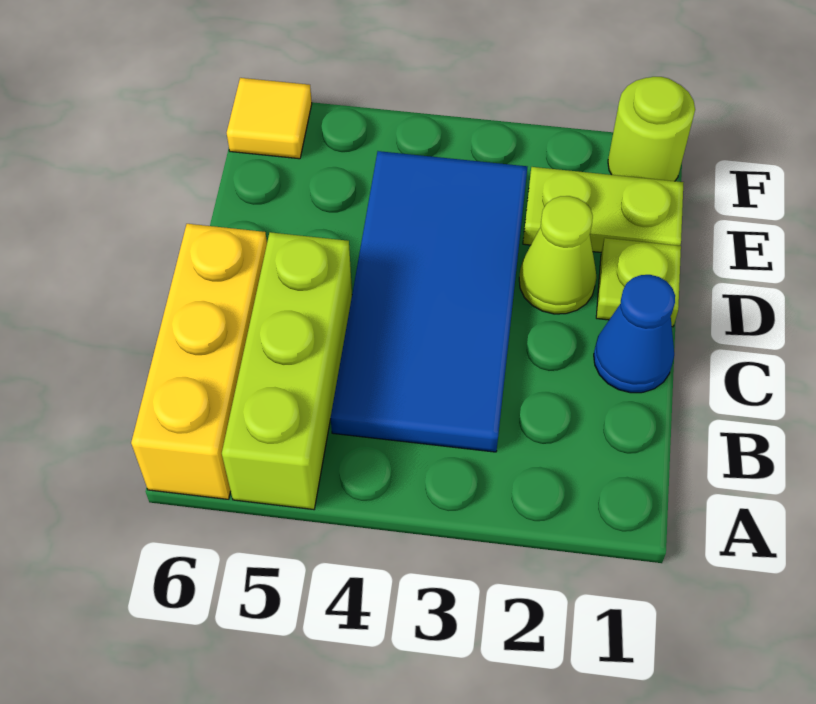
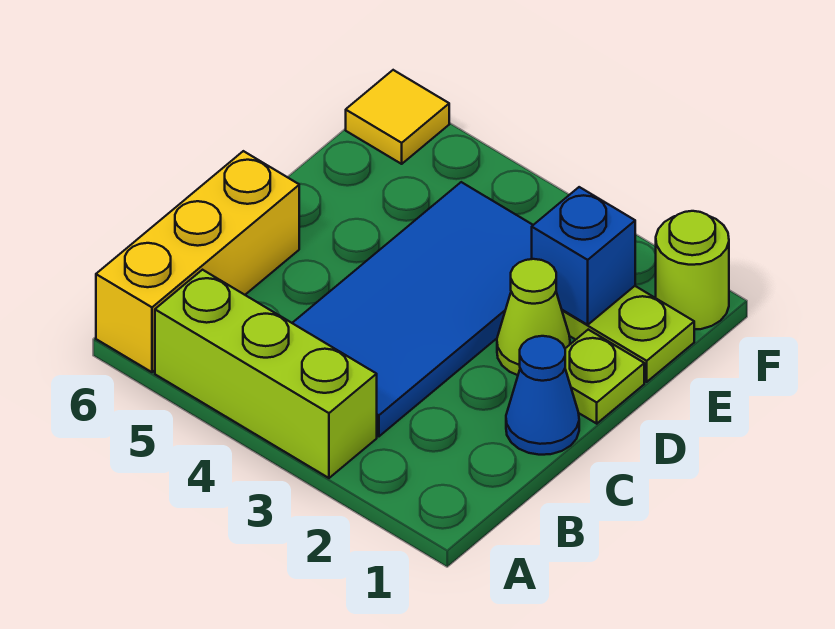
lime 1x3 brick [222,232,352,510] -> lime 1x3 brick turned to [155,270,377,478]
none -> blue 1x1 brick [532,187,635,325]

